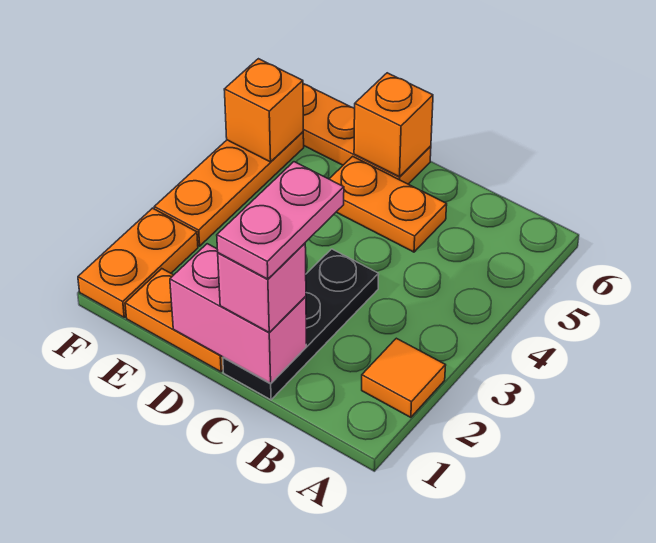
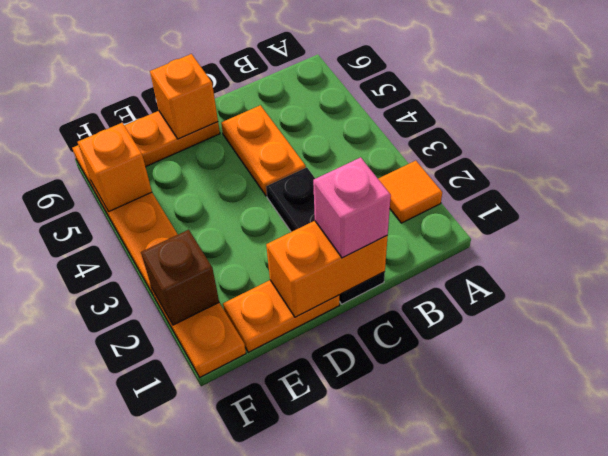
pink 1x2 brick [170,244,306,383] -> orange 1x2 brick [266,221,388,317]
pink 1x2 plate [217,162,344,279] -> none
orange 1x2 plate [330,156,447,252] -> orange 1x2 plate turned to [221,105,306,196]
none -> brown 1x1 brick [141,230,219,325]

